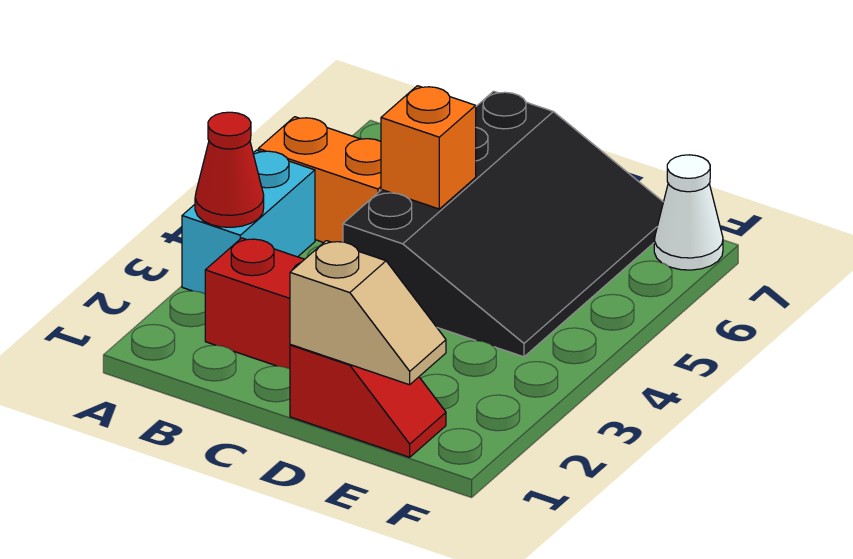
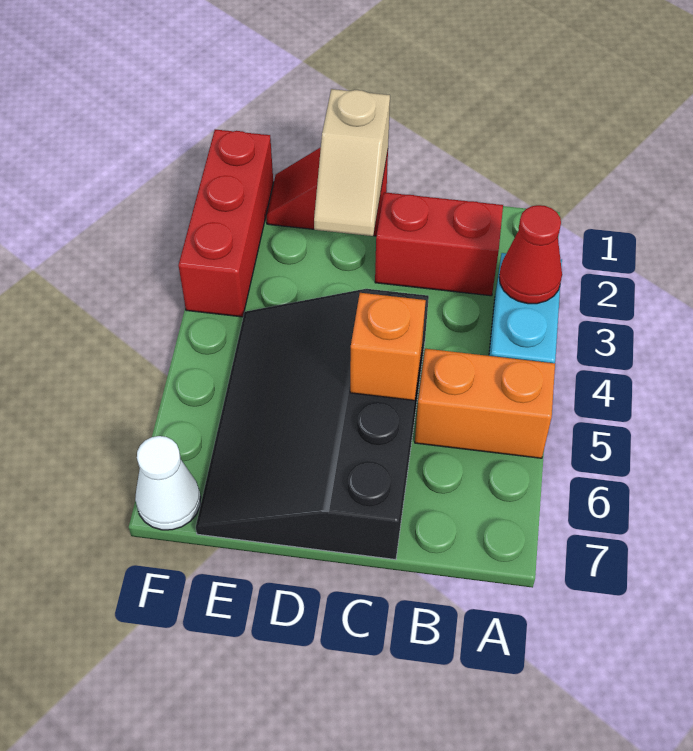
tan 1x2 slope [290,241,446,385] -> tan 1x2 slope turned to [314,89,390,236]
none -> red 1x3 brick [179,130,273,317]

